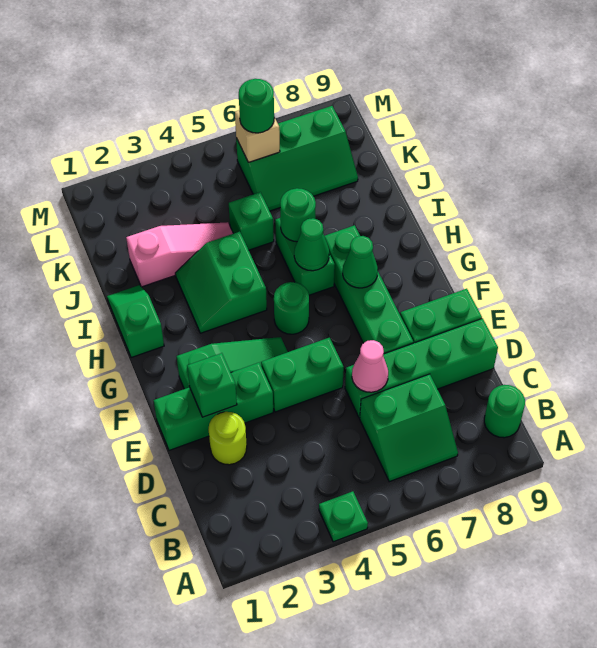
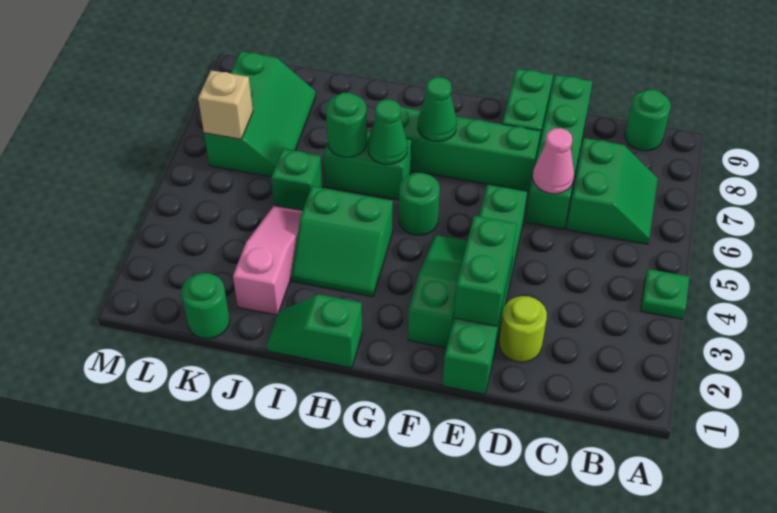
green 1x1 brick [187,353,237,417] -> green 1x2 brick [454,215,517,326]
green 1x1 round brick [239,79,274,133] -> green 1x1 round brick moved to [181,273,230,339]

